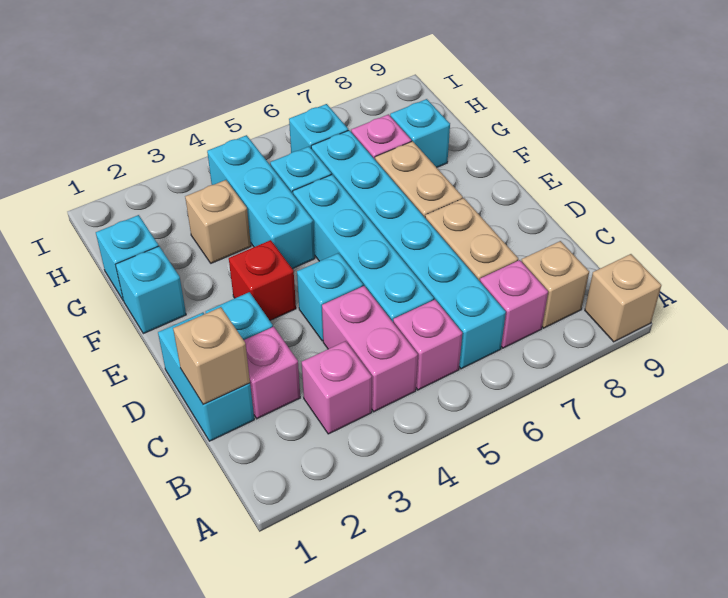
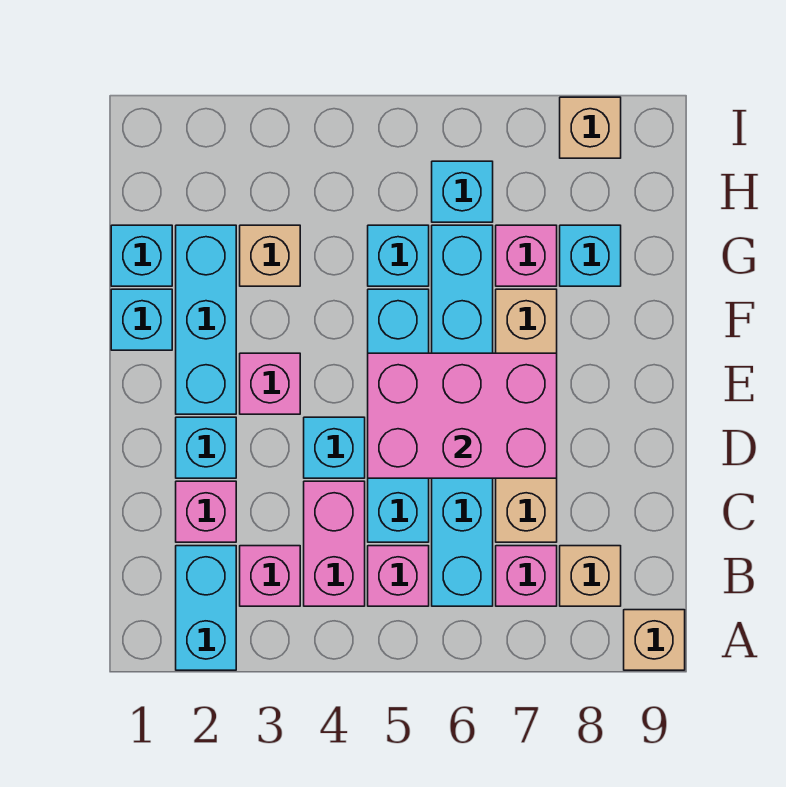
cyan 1x2 brick [158,313,254,441] -> cyan 1x2 brick moved to [176,546,236,670]
tan 1x1 brick [173,307,250,404] -> tan 1x1 brick moved to [560,97,621,158]
none -> pink 2x3 brick [368,353,557,478]
red 1x1 brick [229,240,296,320] -> pink 1x1 brick [240,353,300,414]
cyan 1x3 brick [207,135,315,269] -> cyan 1x3 brick moved to [176,225,236,414]

